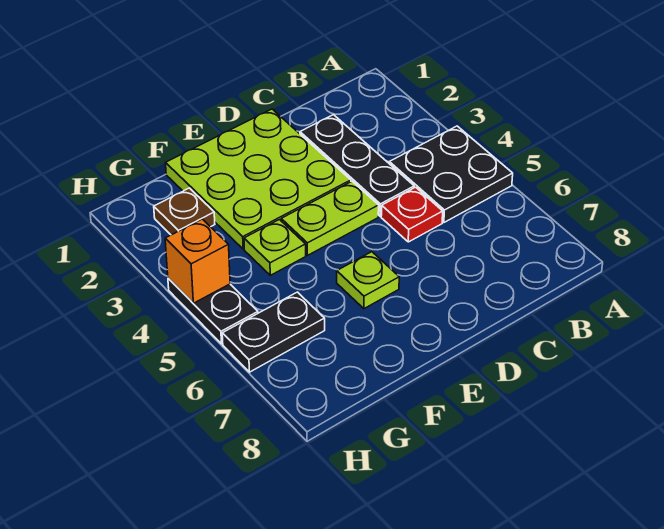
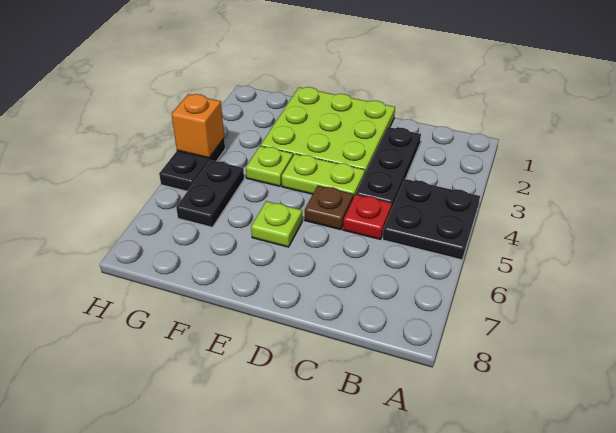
brown 1x1 plate [154,188,215,235] -> brown 1x1 plate moved to [305,186,353,230]
black 1x2 plate [222,292,325,372] -> black 1x2 plate turned to [176,160,244,227]

